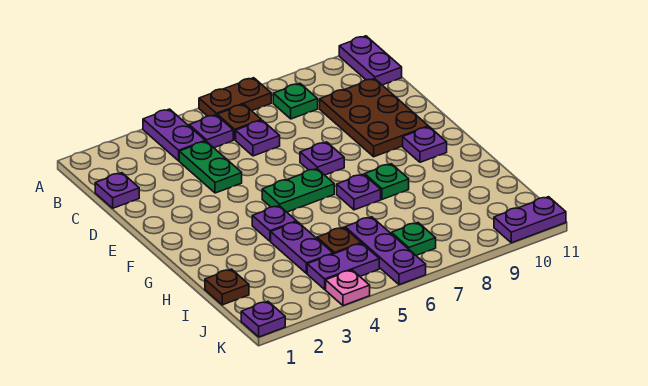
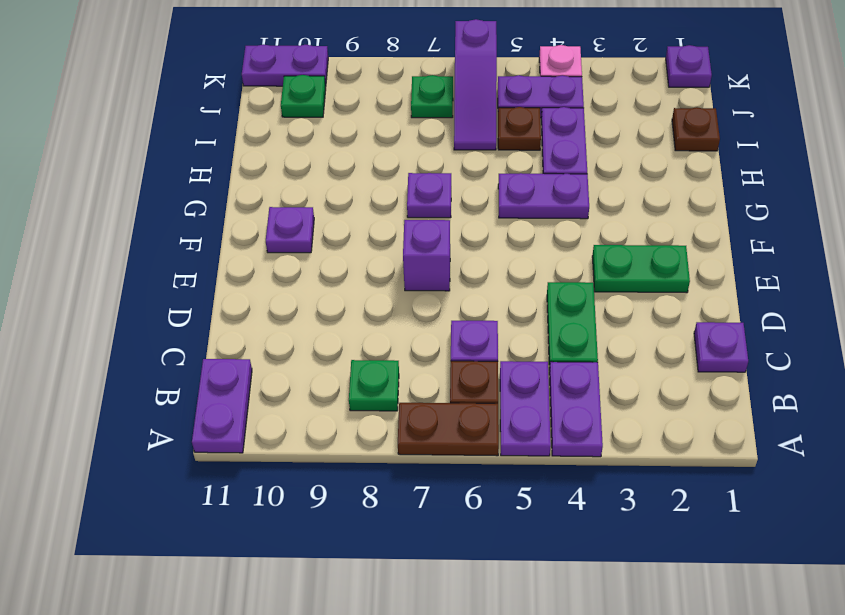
purple 1x1 plate [189,115,233,148] -> purple 1x2 plate [500,361,551,456]
brown 2x3 plate [320,78,428,157] -> none
purple 1x1 plate [300,142,344,175] -> purple 1x1 brick [403,220,450,291]
green 1x2 plate [262,169,334,212] -> green 1x2 plate moved to [592,245,690,293]
purple 1x1 plate [252,206,297,241] -> purple 1x2 plate [498,173,589,219]
green 1x1 plate [365,164,409,199] -> green 1x1 plate moved to [281,75,326,117]
purple 1x3 plate [345,217,426,285] -> purple 1x3 slope [454,19,497,150]

